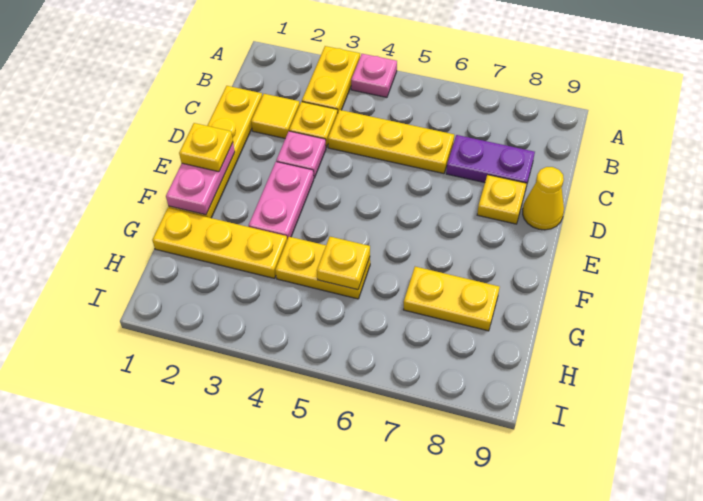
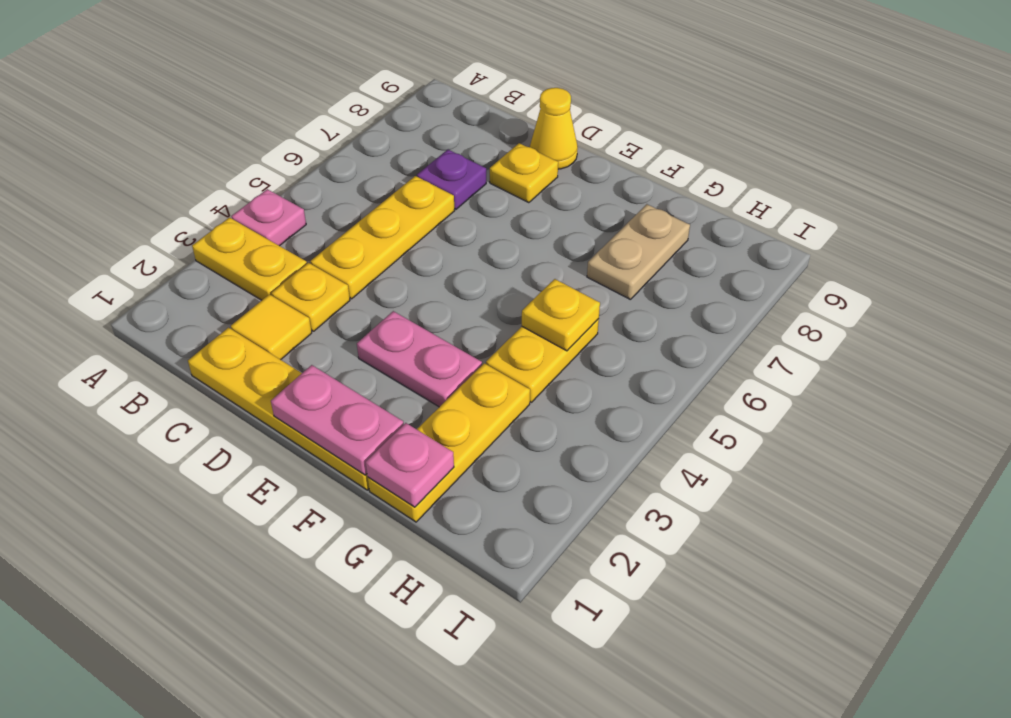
purple 1x2 plate [446,135,535,186] -> purple 1x1 plate [417,150,486,209]
pink 1x1 plate [276,131,326,178] -> pink 1x1 plate moved to [366,423,454,507]
yellow 1x1 plate [179,123,233,172] -> none
yellow 1x2 plate [403,267,500,331] -> tan 1x2 plate [587,204,690,300]

